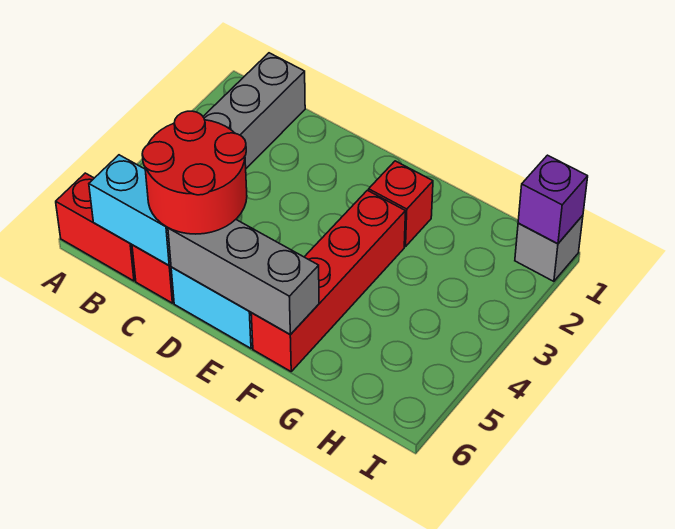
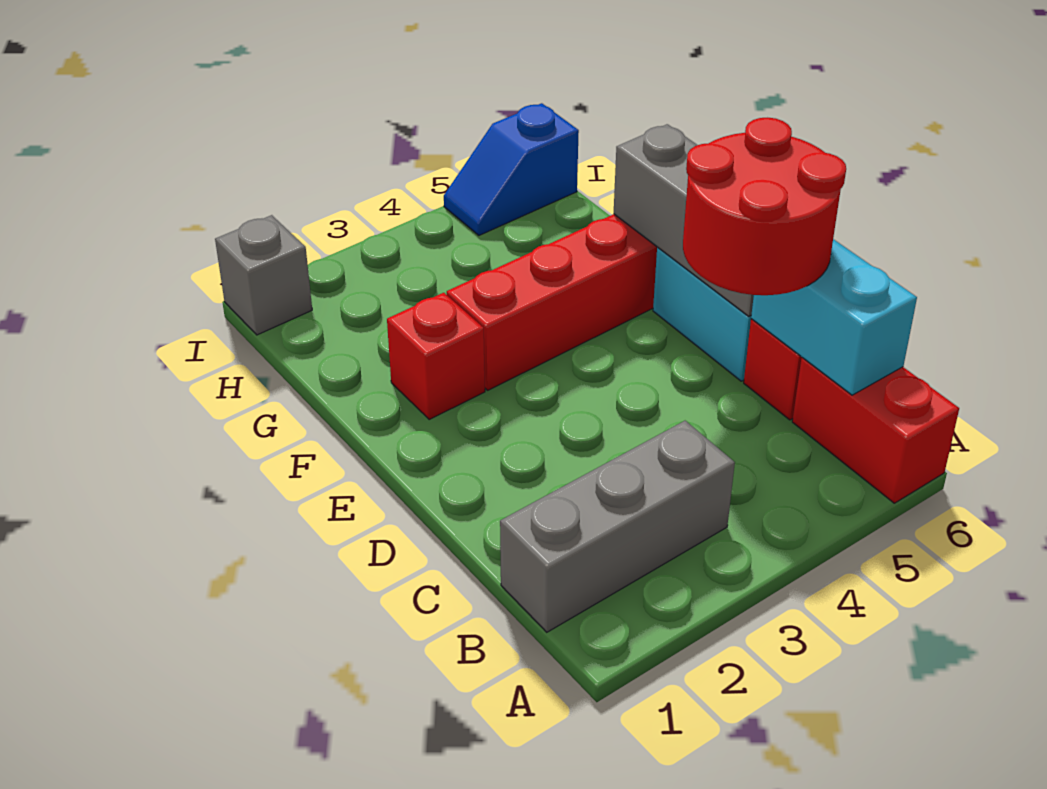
purple 1x1 brick [518,155,588,244] -> none
none -> blue 1x2 slope [444,103,579,235]

